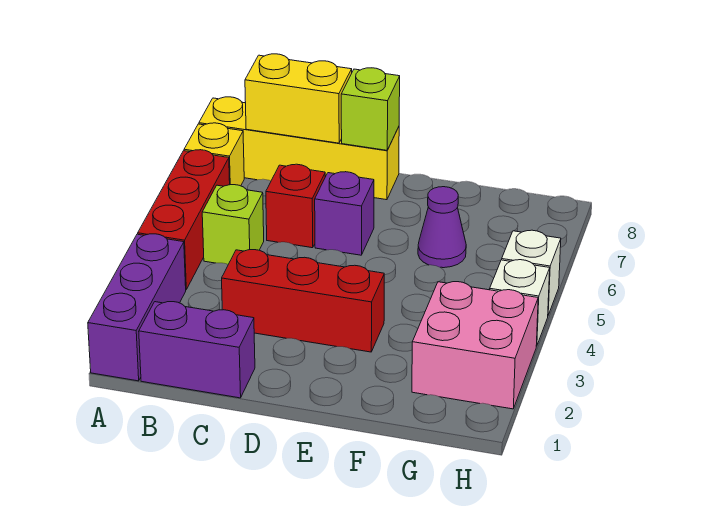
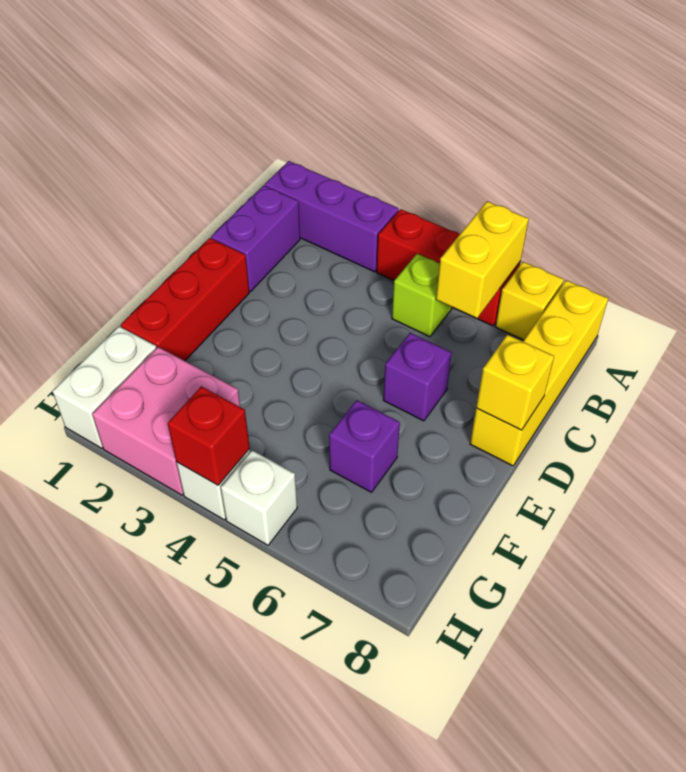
yellow 1x2 brick [245,54,352,143] -> yellow 1x2 brick moved to [436,201,529,318]
red 1x3 brick [222,250,384,352] -> red 1x3 brick moved to [121,238,249,361]
red 1x1 brick [266,164,325,248] -> red 1x1 brick moved to [168,386,250,485]
lime 1x1 brick [341,68,400,150] -> yellow 1x1 brick [476,335,554,430]
purple 1x1 cone [418,187,466,268] -> purple 1x1 brick [329,400,400,492]
none -> white 1x2 brick [53,326,156,448]

